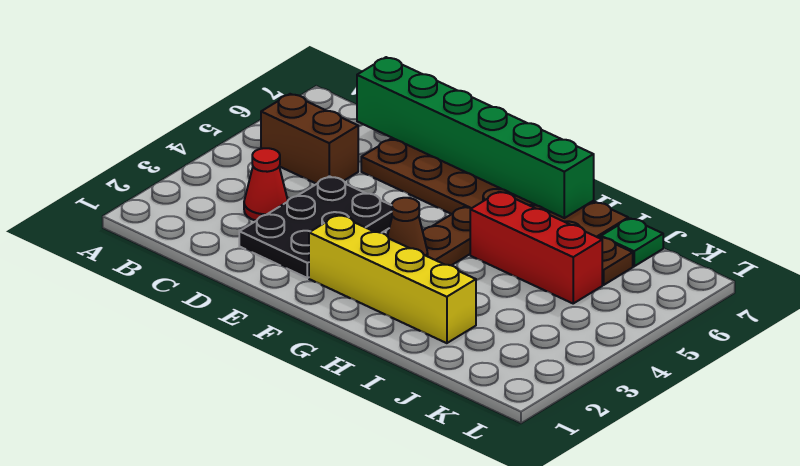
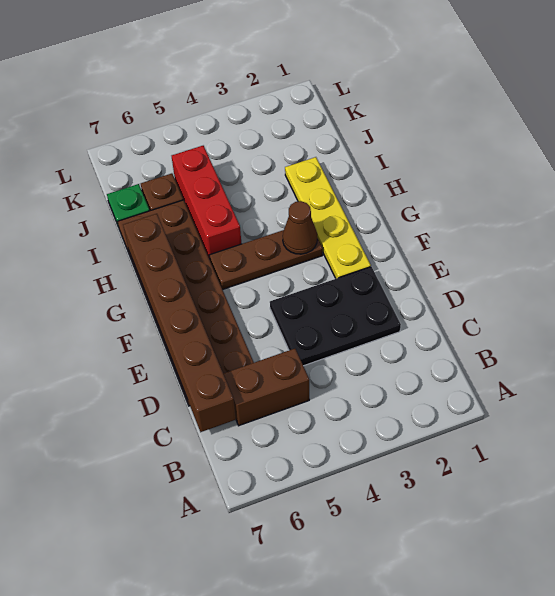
brown 1x2 brick [261,94,358,184] -> brown 1x2 brick turned to [223,349,309,426]
red 1x1 cone [244,148,288,221] -> none
green 1x6 brick [357,57,594,218] -> brown 1x6 brick [123,214,236,432]
yellow 1x4 brick [309,215,476,343] -> yellow 1x4 plate [285,157,371,278]

